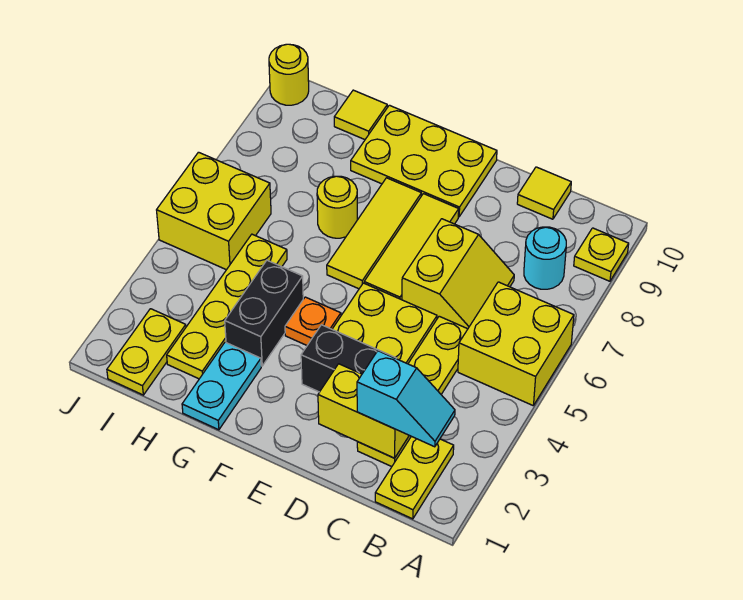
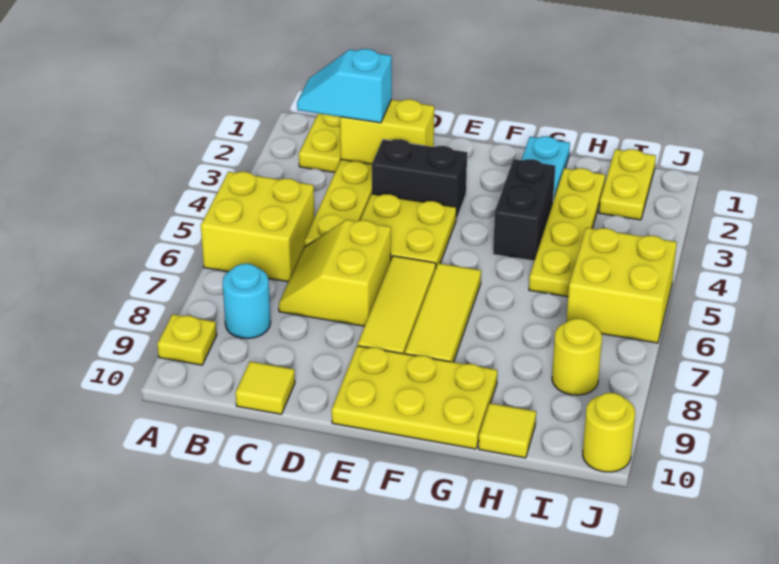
orange 1x1 plate [285,297,341,345] -> none
yellow 1x1 round brick [317,176,357,238] -> yellow 1x1 round brick moved to [552,319,602,395]

